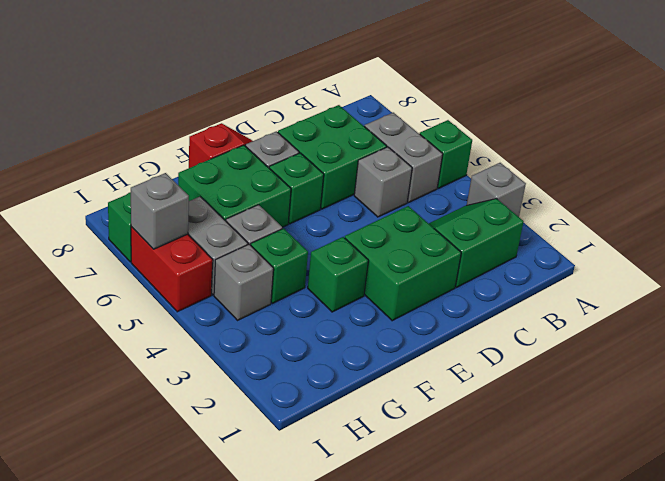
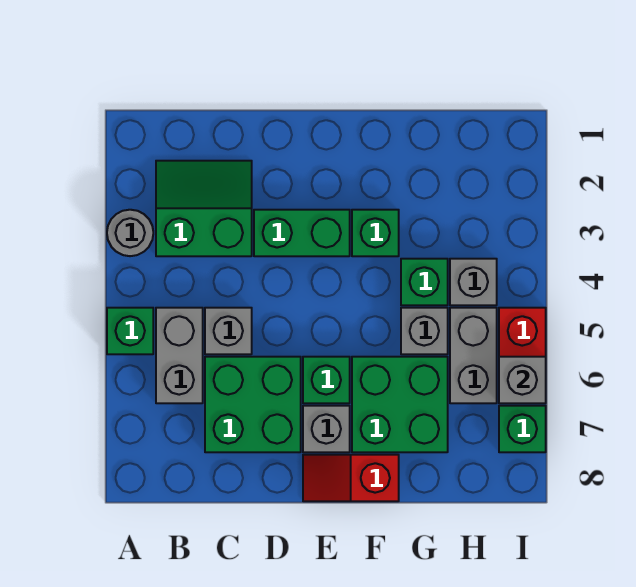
grey 1x1 brick [467,163,526,217] -> grey 1x1 round brick [107,210,153,256]
green 2x2 slope [429,199,524,287] -> green 2x2 slope turned to [156,161,252,256]
green 2x2 brick [345,206,461,321] -> green 1x2 brick [254,210,350,256]

